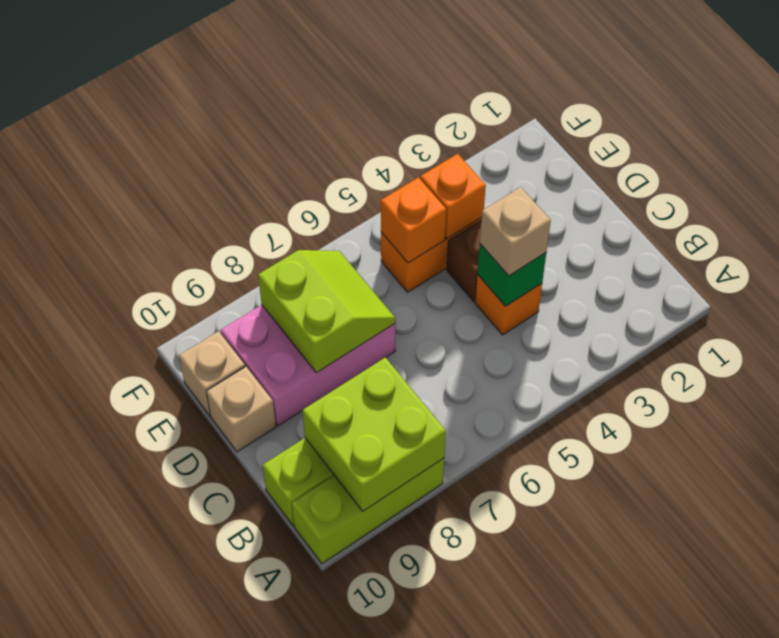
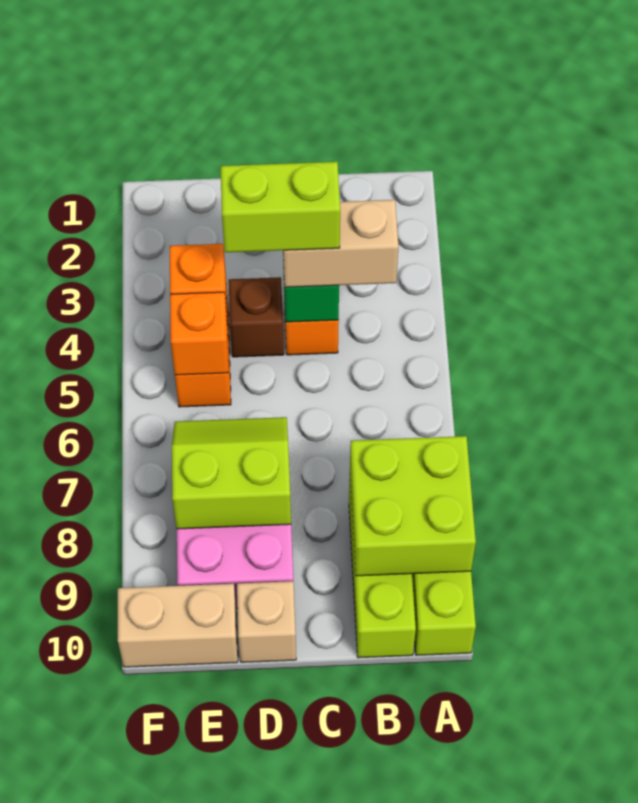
tan 1x1 brick [480,187,551,276] -> tan 1x2 brick [283,200,399,287]
none -> lime 1x2 brick [221,162,340,252]
tan 1x1 brick [179,331,245,416] -> tan 1x2 brick [118,584,238,667]

